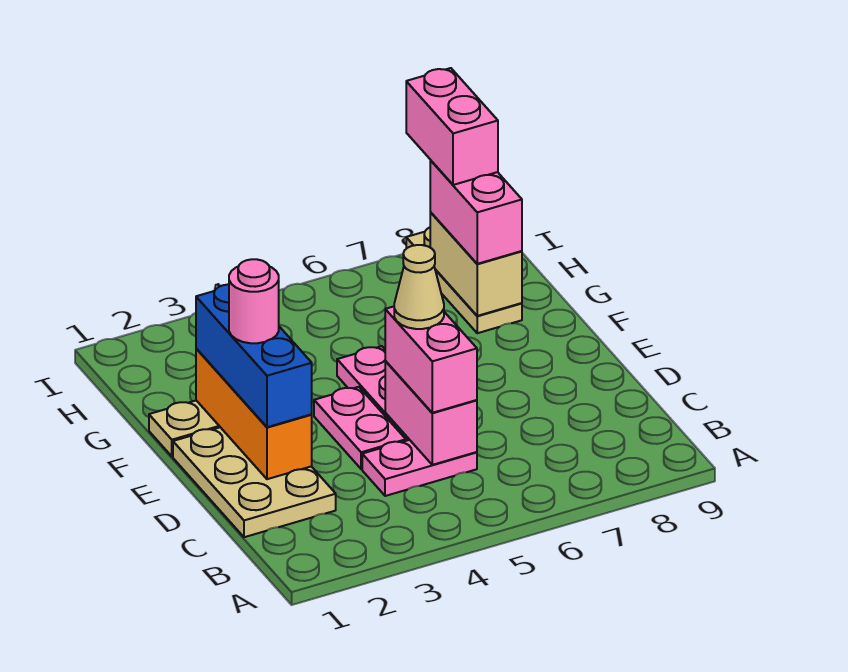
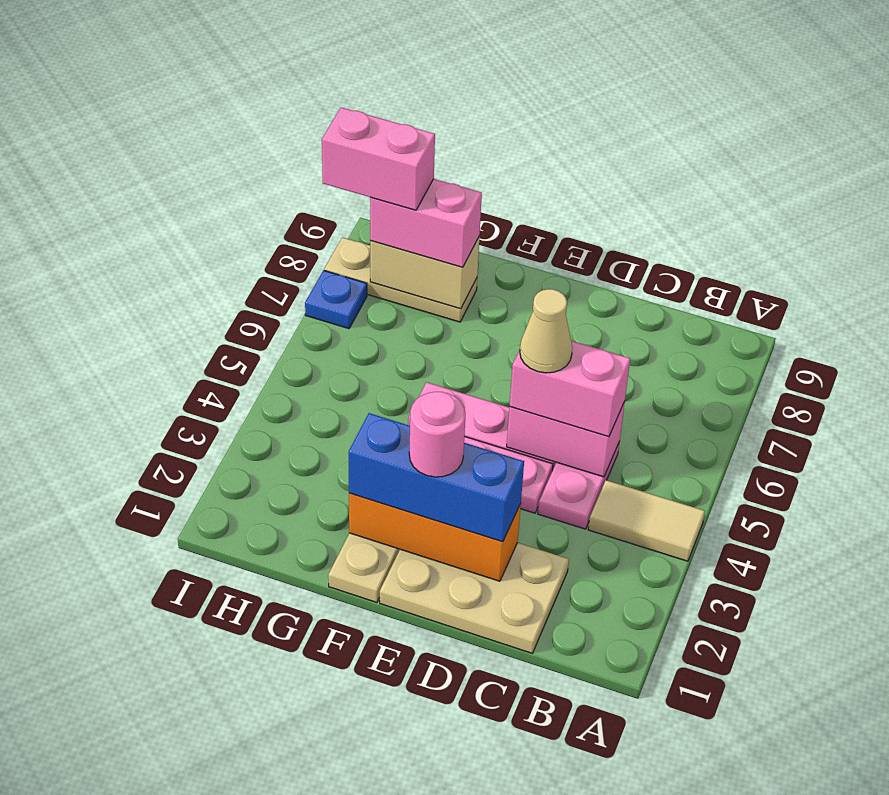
none -> tan 1x2 tile [588,480,705,561]
none -> blue 1x1 plate [305,270,367,329]

